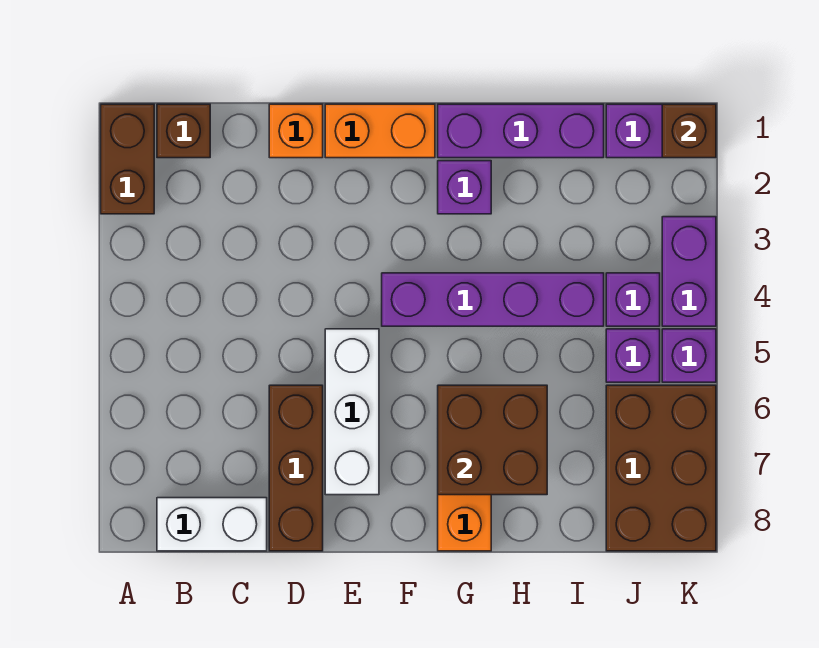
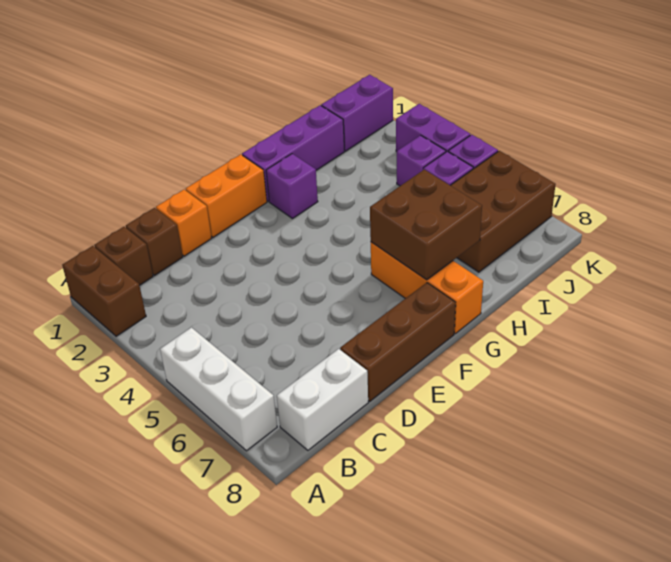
brown 1x3 brick [269,385,323,551] -> brown 1x3 brick turned to [340,283,456,401]
white 1x3 brick [325,329,379,495] -> white 1x3 brick moved to [160,327,277,451]
purple 1x4 brick [382,273,604,326] -> none
brown 2x3 brick [606,385,716,551] -> brown 2x3 brick turned to [450,151,556,272]
brown 1x1 brick [662,104,716,158] -> brown 1x1 brick moved to [126,208,183,275]

